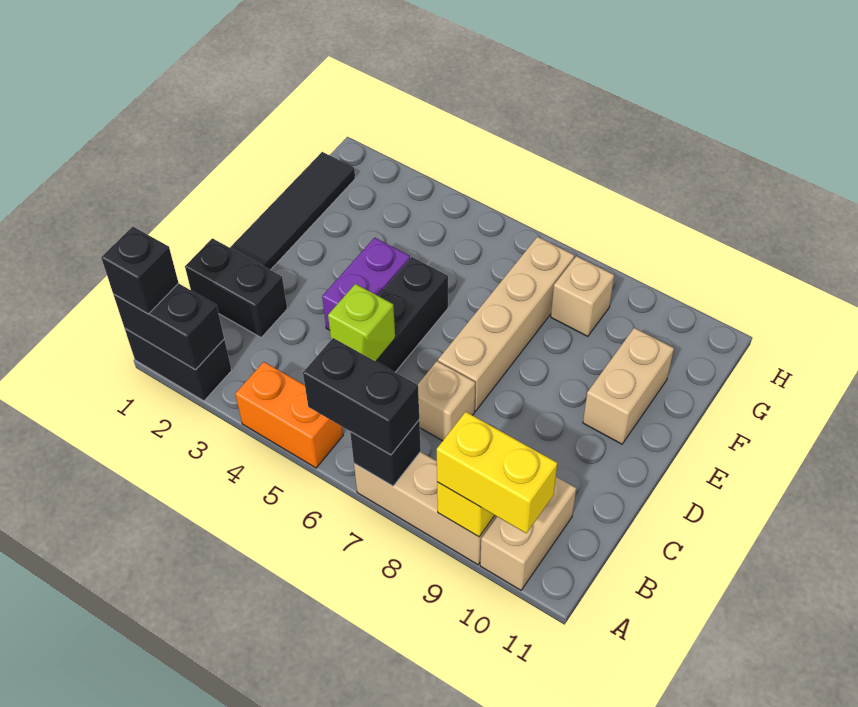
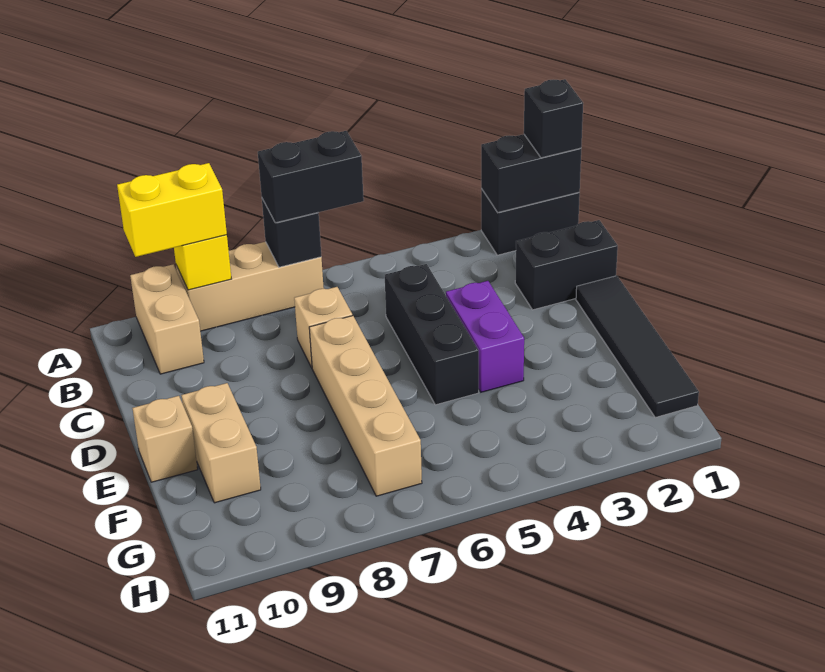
orange 1x2 brick [235,362,343,468] -> none
lime 1x1 brick [328,284,395,361] -> none
tan 1x1 brick [551,256,614,336] -> tan 1x1 brick moved to [132,396,198,482]

